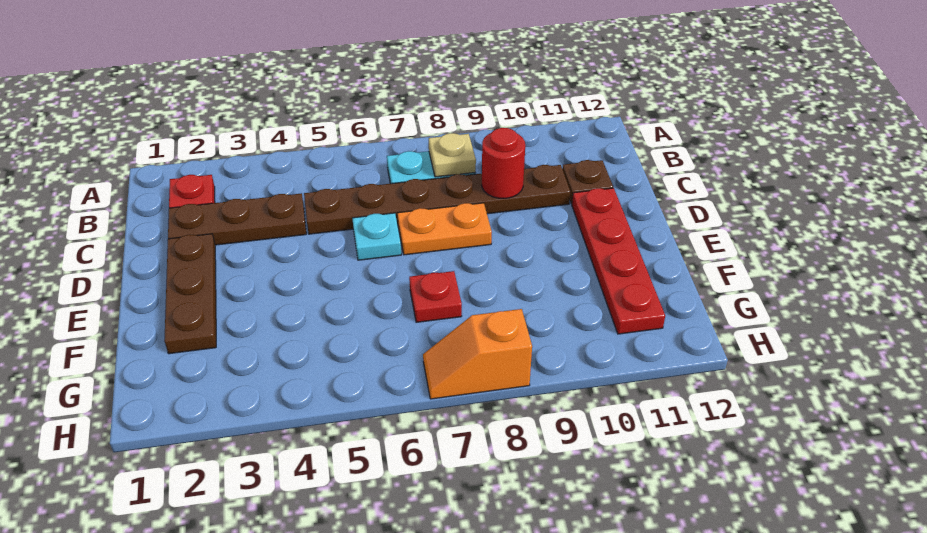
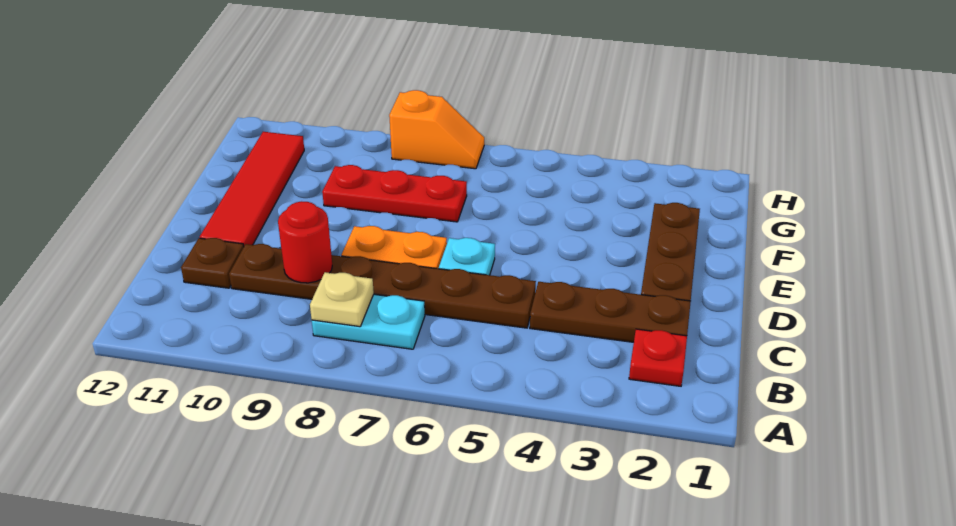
red 1x4 plate [572,188,665,334] -> red 1x4 tile [200,132,304,246]
red 1x1 plate [409,271,462,322] -> red 1x3 plate [322,165,467,222]

